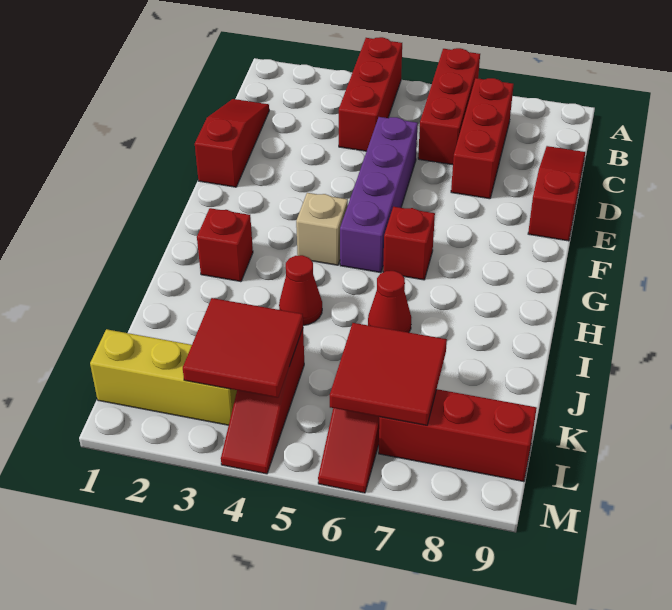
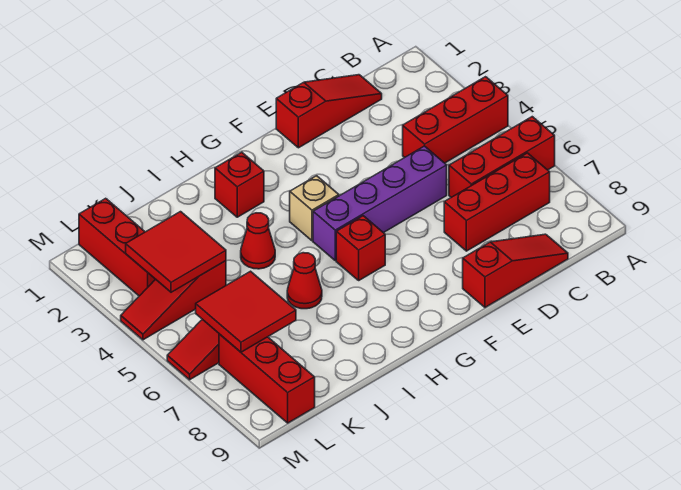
yellow 1x3 brick [90,329,237,425] -> red 1x3 brick [79,198,155,296]

